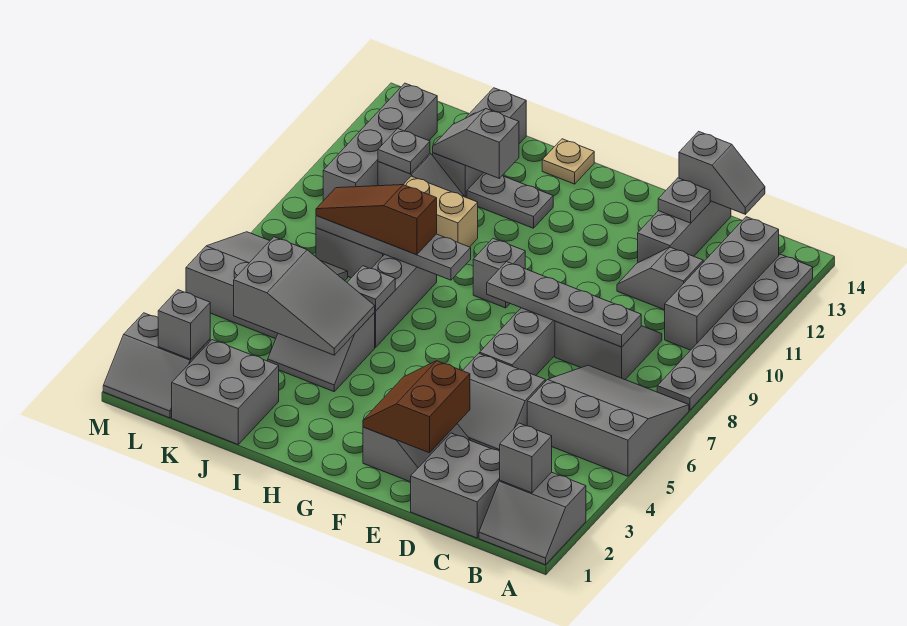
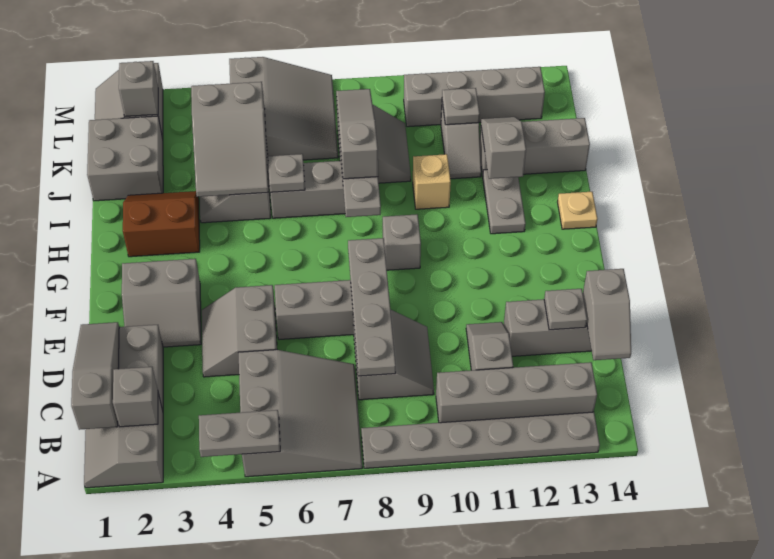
none -> grey 1x2 plate [199,410,280,457]
none -> grey 1x3 slope [71,322,119,430]
brown 2x2 slope [363,361,470,453] -> brown 2x2 slope moved to [123,191,200,257]
brown 1x3 slope [316,185,437,255] -> grey 1x3 slope [336,89,378,179]
tan 1x2 brick [403,176,478,247] -> tan 1x1 brick [413,154,451,209]

